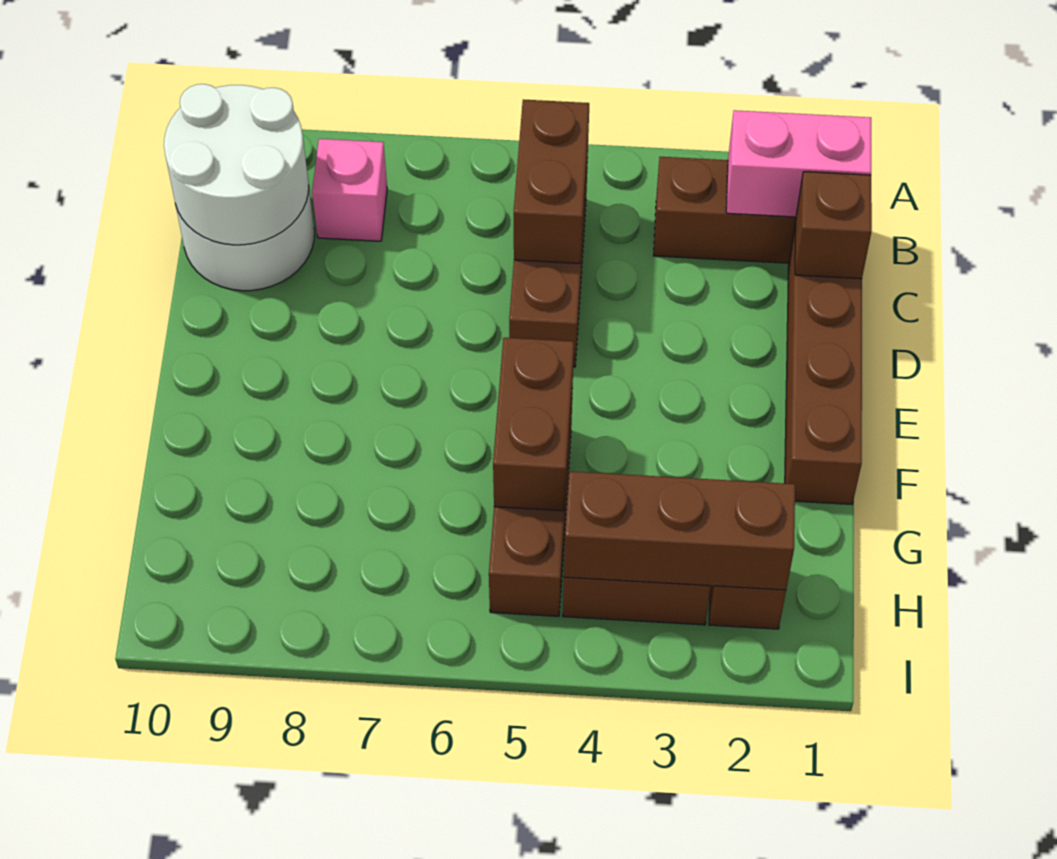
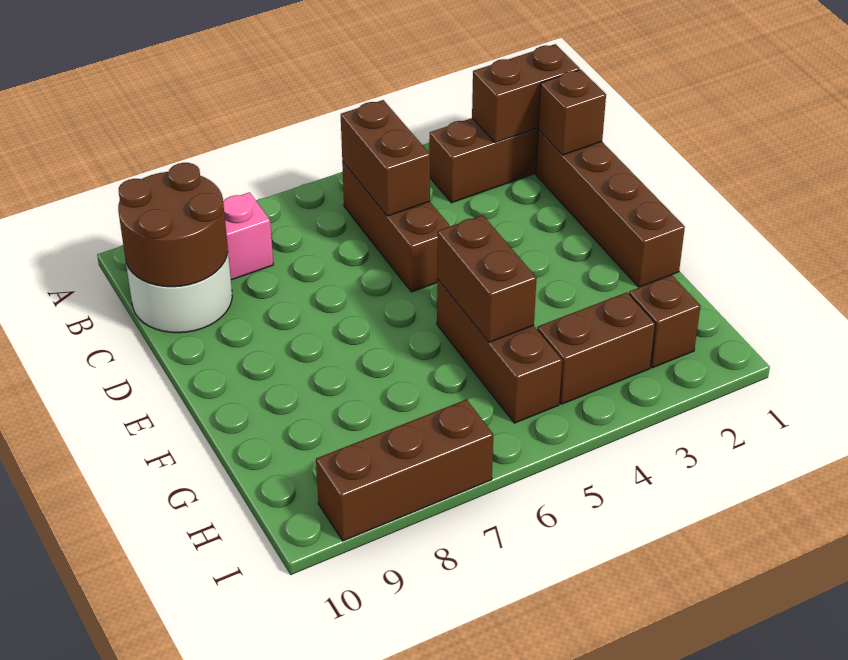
pink 1x2 brick [726,110,871,217] -> brown 1x2 brick [472,44,580,143]
white 2x2 round brick [164,84,309,245] -> brown 2x2 round brick [118,163,228,287]
brown 1x3 brick [564,471,795,590] -> brown 1x3 brick moved to [316,400,493,541]

